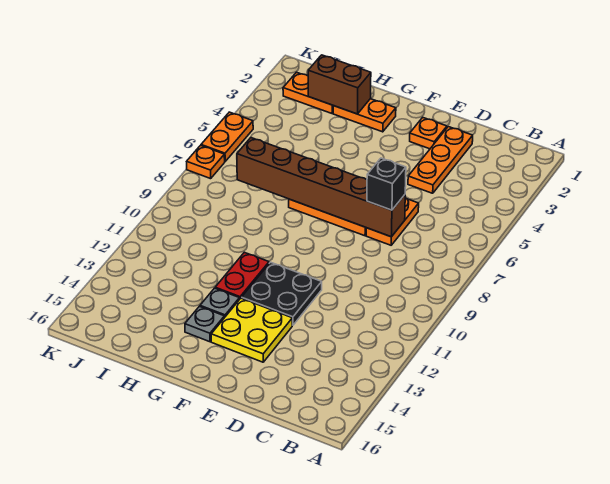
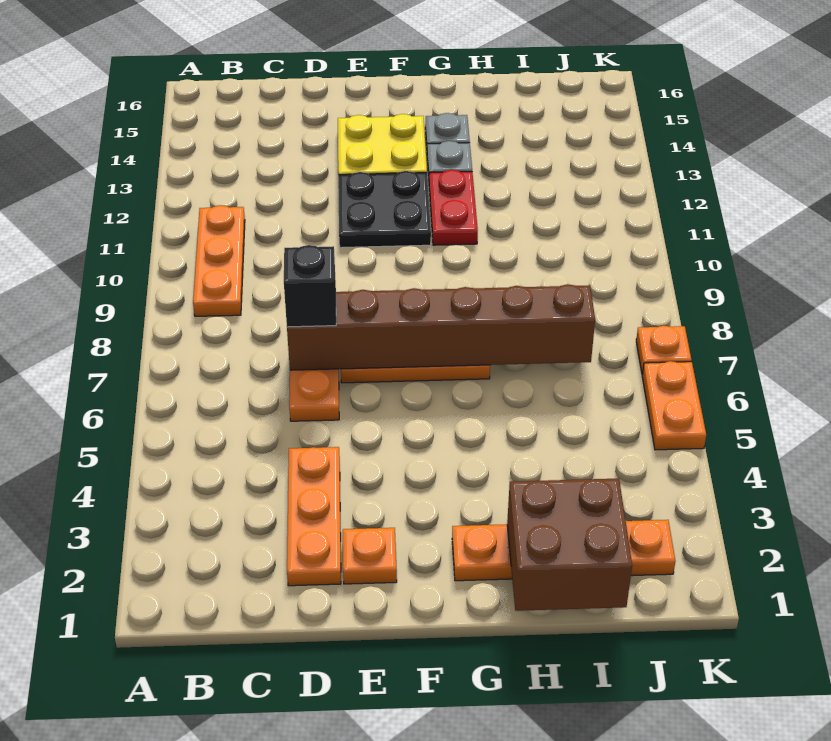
none -> orange 1x3 plate [193,205,245,316]
brown 1x2 brick [308,55,371,114] -> brown 2x2 brick [507,479,632,611]

